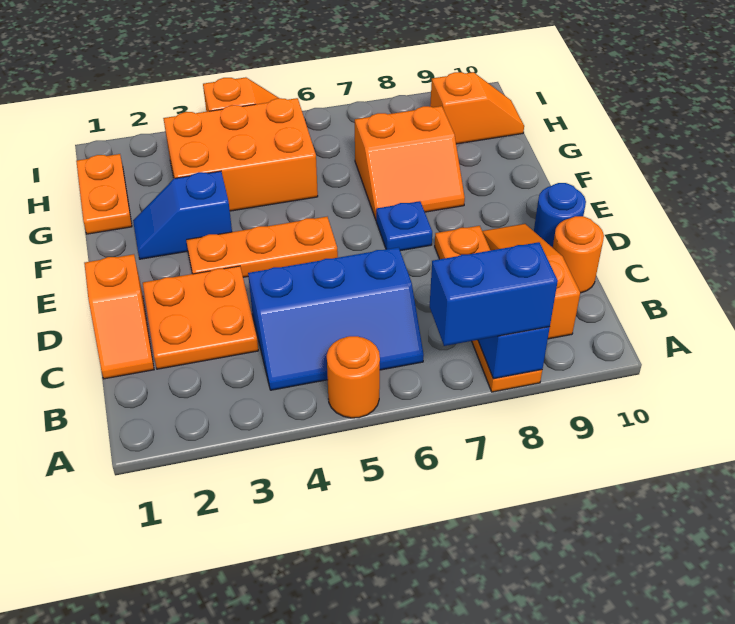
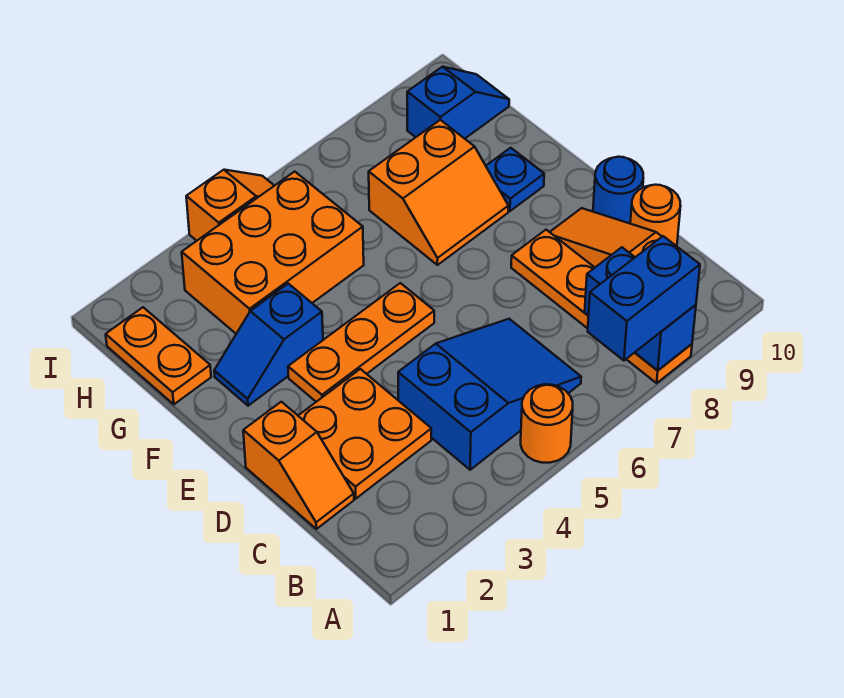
blue 2x3 slope [248,247,424,390] -> blue 2x3 slope turned to [398,319,581,470]
blue 1x1 plate [376,201,432,251] -> blue 1x1 plate moved to [486,148,544,211]
orange 1x2 slope [430,72,524,144] -> blue 1x2 slope [407,67,509,139]

